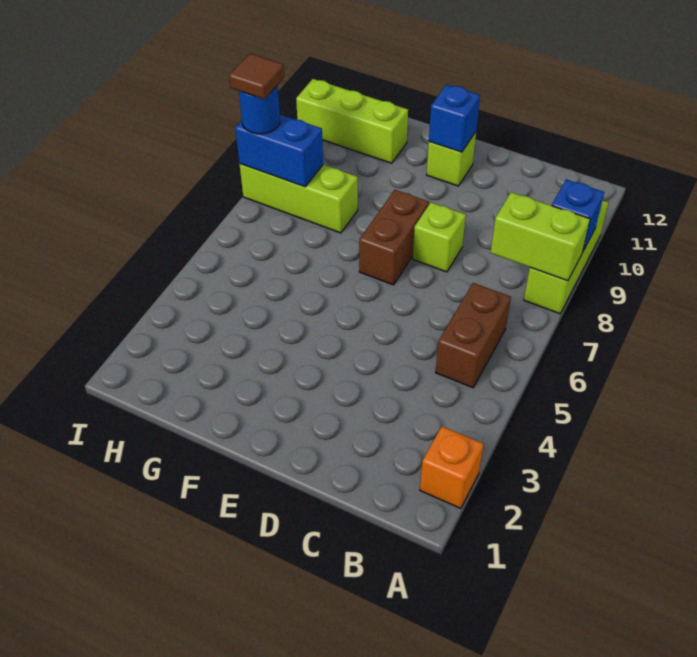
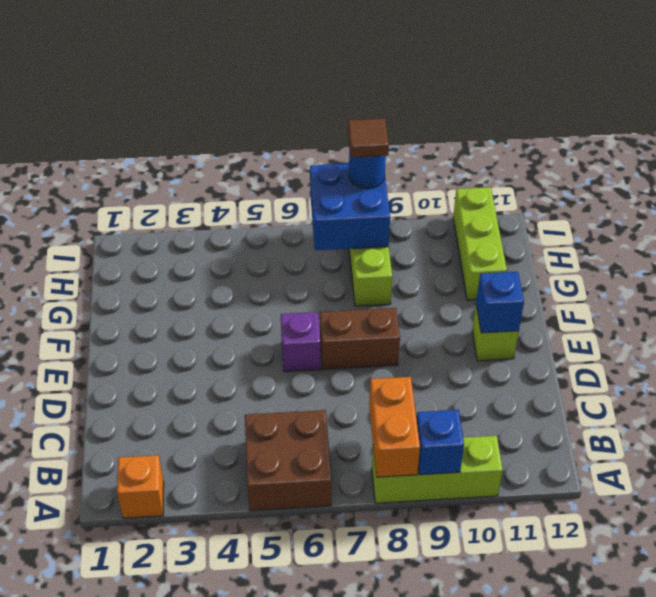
lime 1x2 brick [491,192,590,281] -> orange 1x2 brick [369,377,420,477]
brown 1x2 brick [435,283,511,388] -> brown 2x2 brick [245,410,332,511]
lime 1x1 brick [413,202,466,272] -> none
none -> purple 1x1 brick [281,312,321,372]
blue 1x2 brick [235,114,323,187] -> blue 2x2 brick [310,164,390,250]

